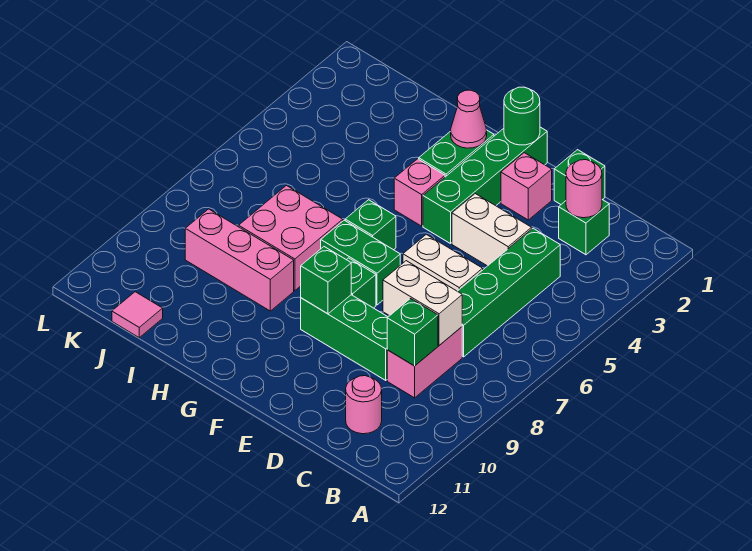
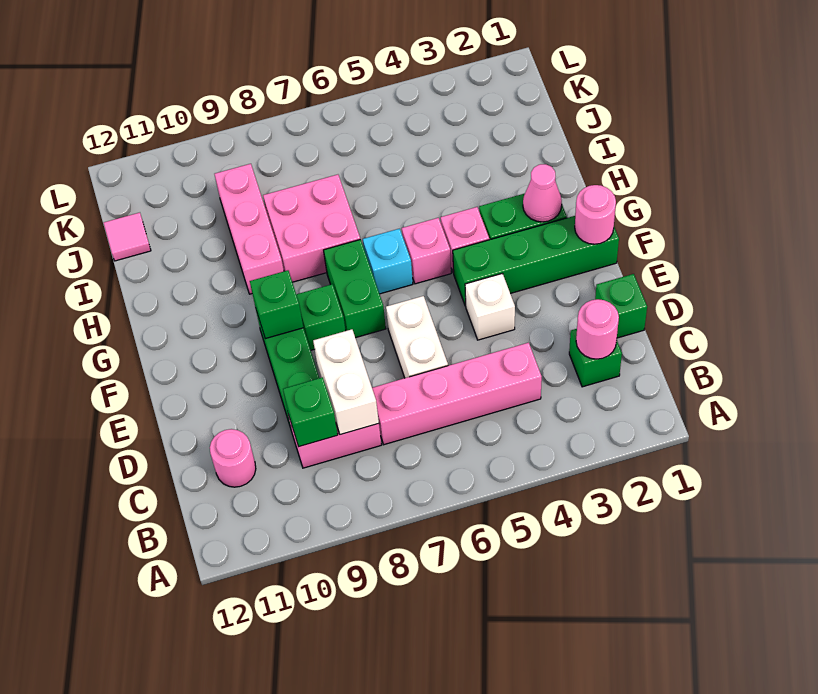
green 1x4 brick [458,228,560,357] -> pink 1x4 brick [372,343,542,445]
white 1x2 brick [452,194,532,266] -> white 1x1 brick [465,274,515,340]
pink 1x1 brick [501,153,552,220] -> pink 1x1 brick moved to [402,218,451,284]
green 1x1 round brick [504,87,540,145] -> pink 1x1 round brick [575,185,616,244]
green 1x1 brick [345,200,396,250] -> cyan 1x1 brick [363,229,413,294]

